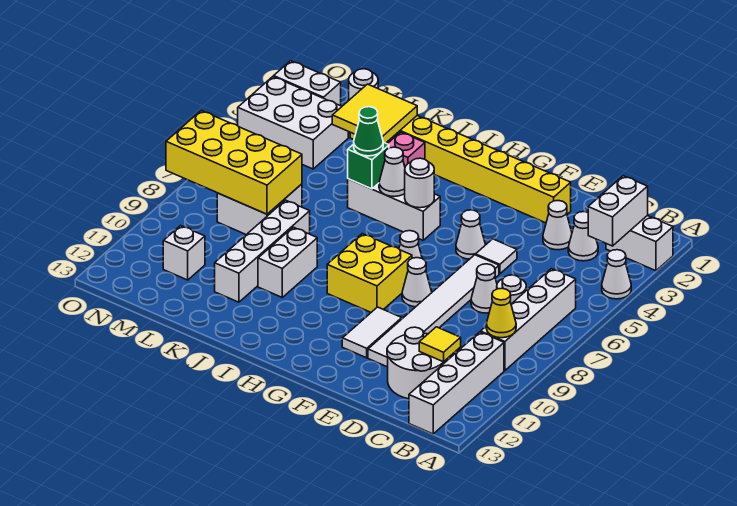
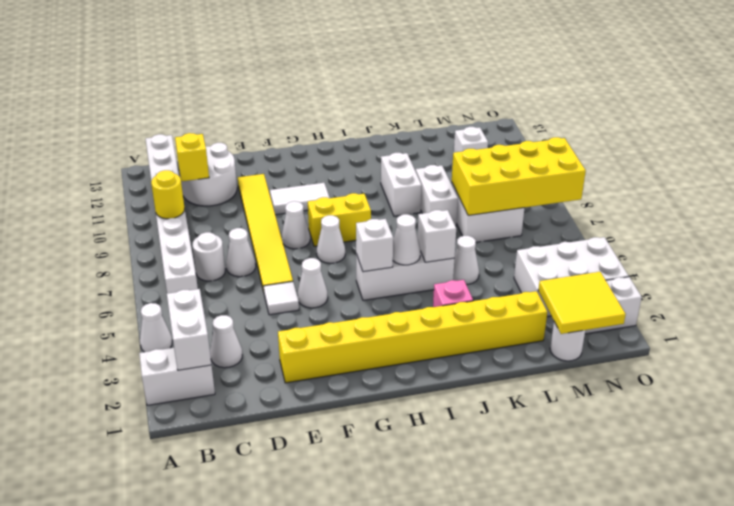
yellow 1x1 cone [486,288,516,338] -> yellow 1x1 round brick [151,170,185,219]
yellow 1x1 tile [419,327,461,362] -> yellow 1x1 brick [175,133,209,181]
white 1x1 cone [543,201,572,250] -> white 1x1 cone moved to [453,236,479,284]
white 1x6 tile [368,255,499,367] -> yellow 1x6 tile [238,174,293,292]
white 1x2 tile [342,307,402,358] -> white 1x2 tile turned to [270,183,330,215]
yellow 2x2 brick [327,234,412,312] -> yellow 1x2 brick [308,193,371,246]
white 1x1 round brick [405,158,434,208] -> white 1x1 brick [356,219,393,272]
green 1x1 brick [348,142,389,189] -> white 1x1 brick [418,210,456,262]
green 1x1 cone [354,107,383,156] -> none
yellow 2x2 tile [332,84,417,143] -> yellow 2x2 tile moved to [538,272,626,334]
white 1x4 brick [215,200,310,302] -> white 1x2 brick [416,165,458,226]

